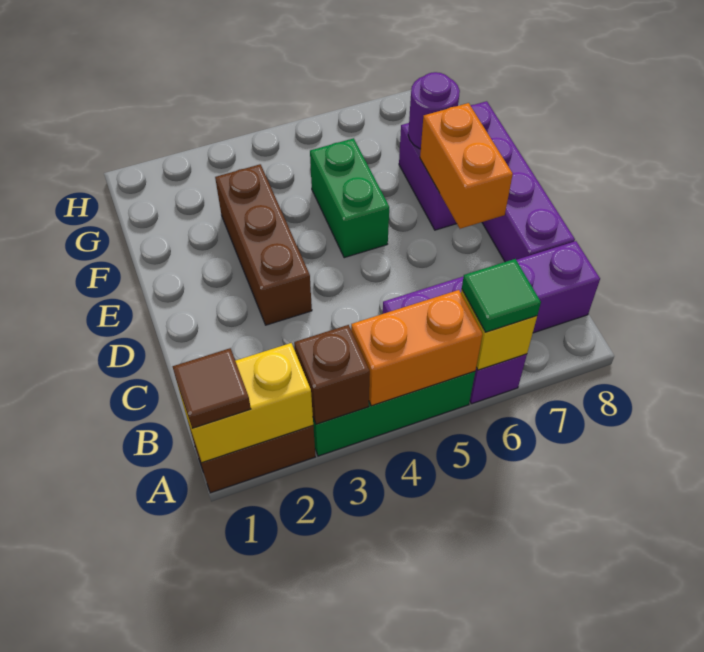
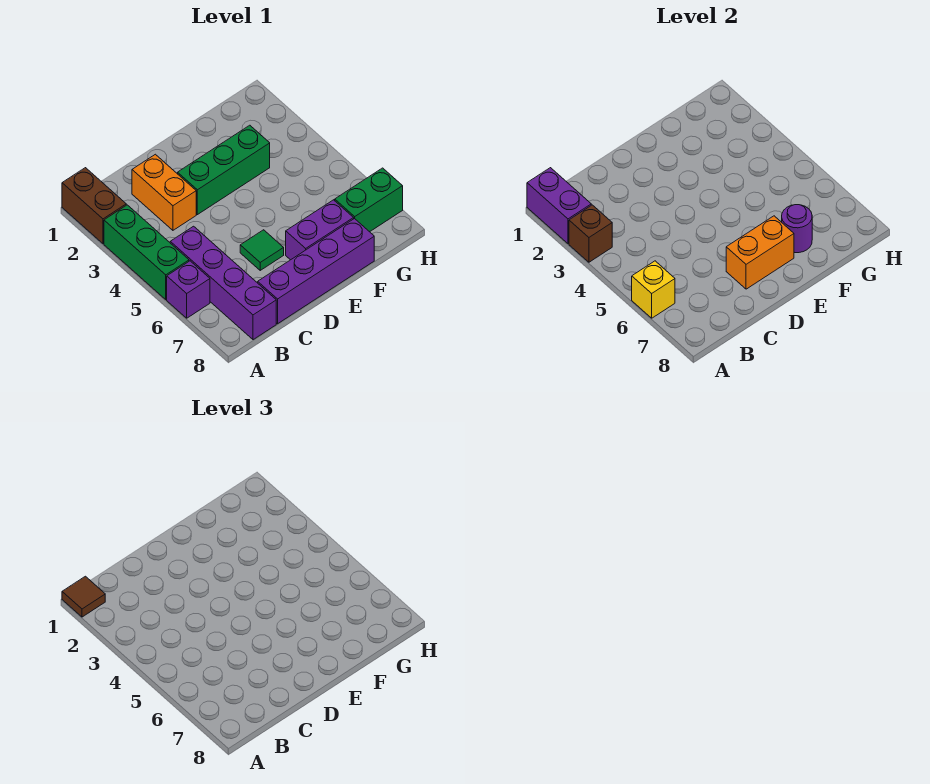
yellow 1x2 brick [178,343,313,463] -> purple 1x2 brick [527,168,591,244]
orange 1x2 brick [351,290,483,406] -> orange 1x2 brick moved to [132,154,196,230]
green 1x1 tile [462,259,541,332] -> green 1x1 tile moved to [240,230,284,270]
brown 1x3 brick [215,164,312,325] -> green 1x3 brick [178,125,270,215]
green 1x2 brick [310,138,389,258] -> green 1x2 brick moved to [335,168,403,232]

